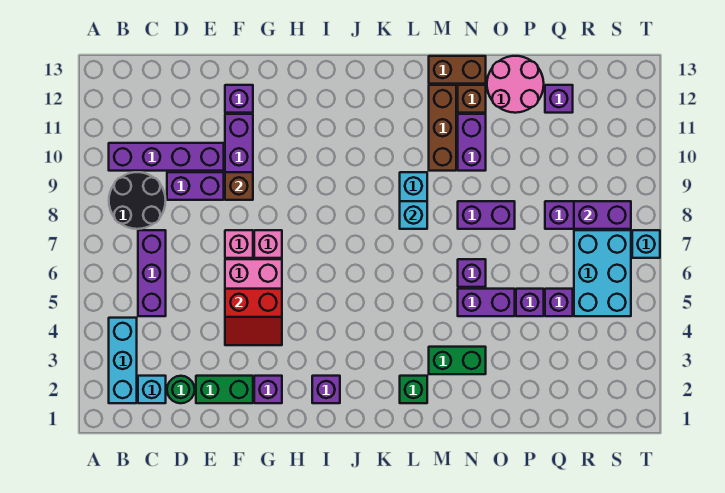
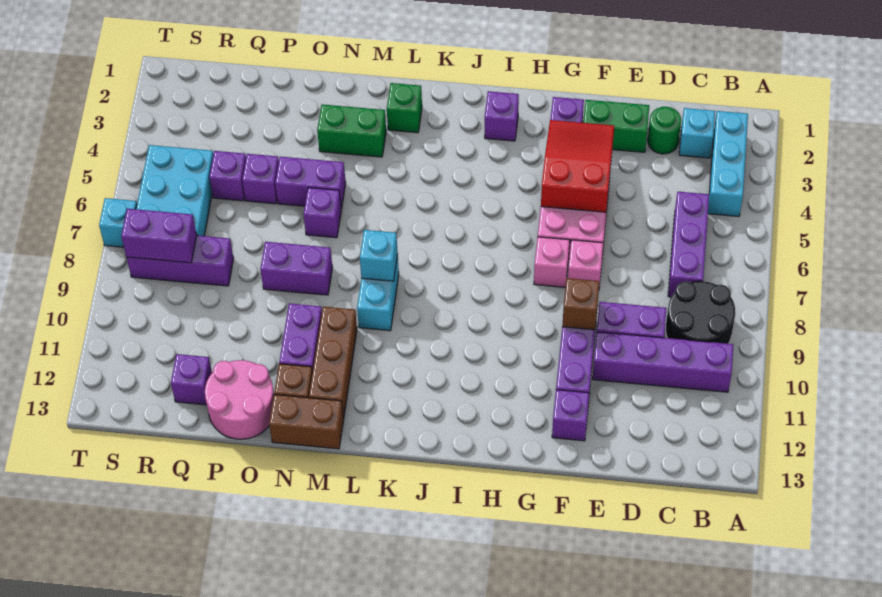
red 2x2 slope [225,289,282,345] -> red 2x3 slope [541,120,614,212]

